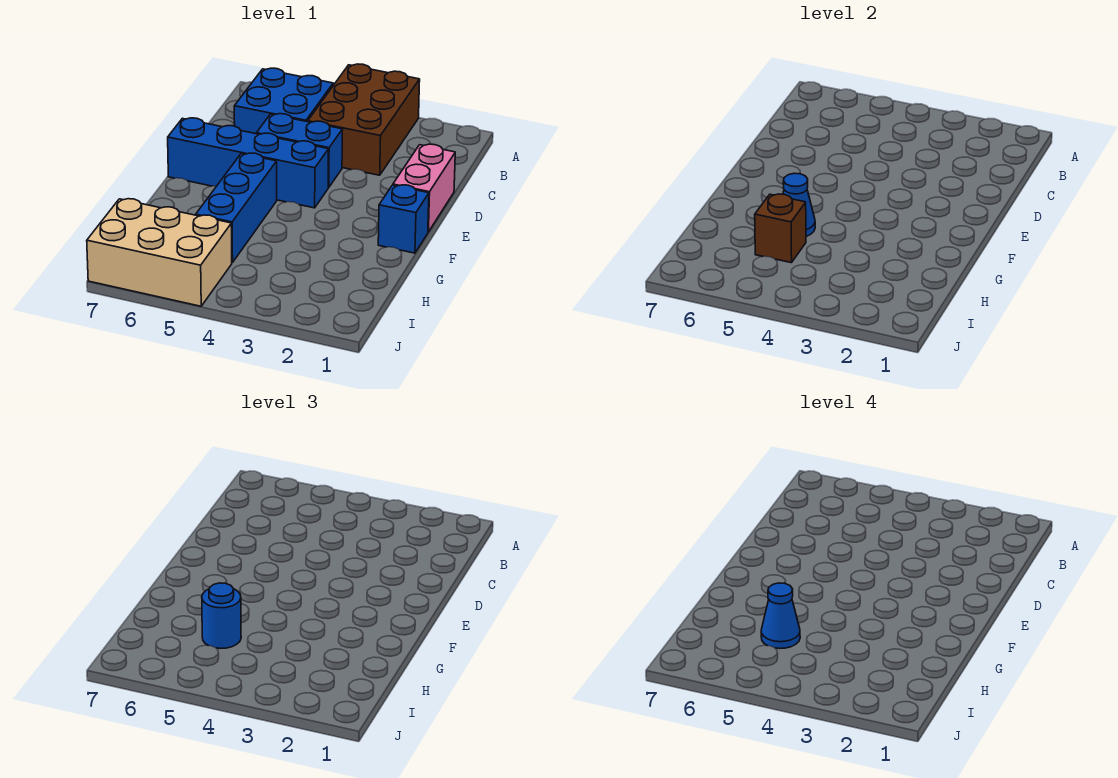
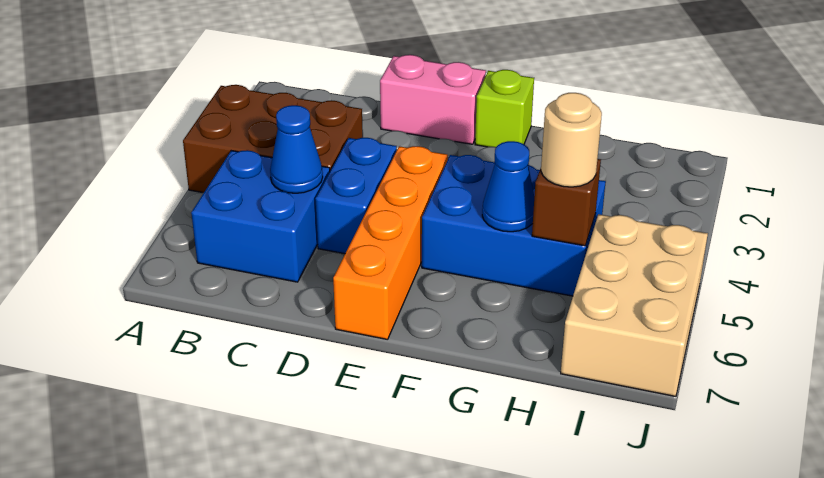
blue 1x4 brick [168,118,329,208] -> orange 1x4 brick [333,146,448,340]
blue 1x1 brick [378,185,429,253] -> lime 1x1 brick [475,70,534,147]
blue 1x3 brick [196,153,277,263] -> blue 2x3 brick [422,155,606,296]
blue 1x1 round brick [202,583,241,648] -> tan 1x1 round brick [541,93,602,187]
blue 1x1 cone [761,583,800,648] -> blue 1x1 cone moved to [270,105,323,193]

